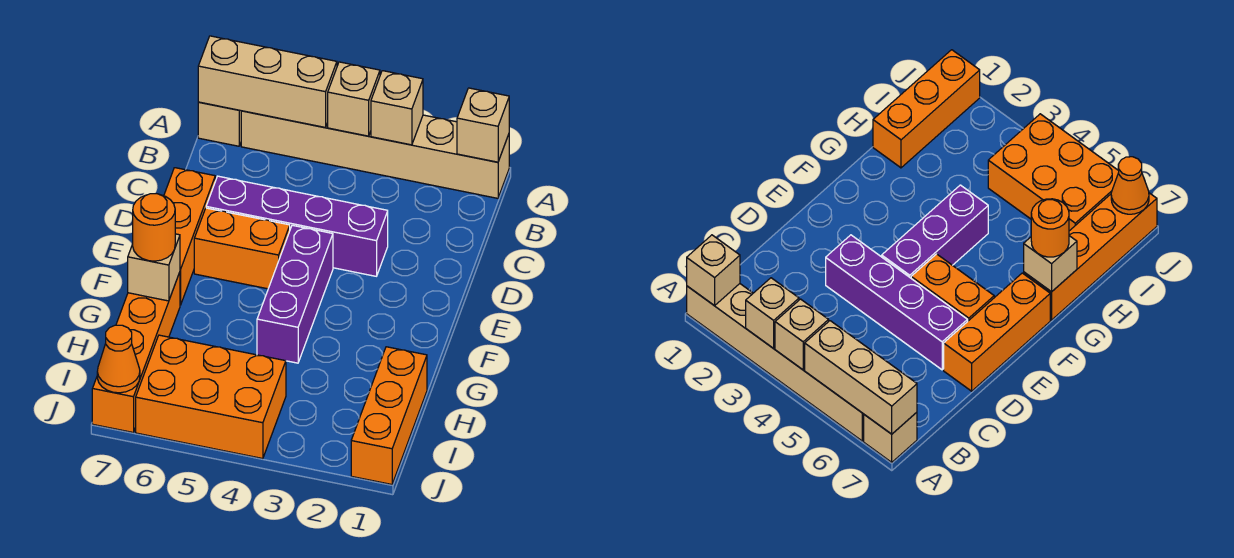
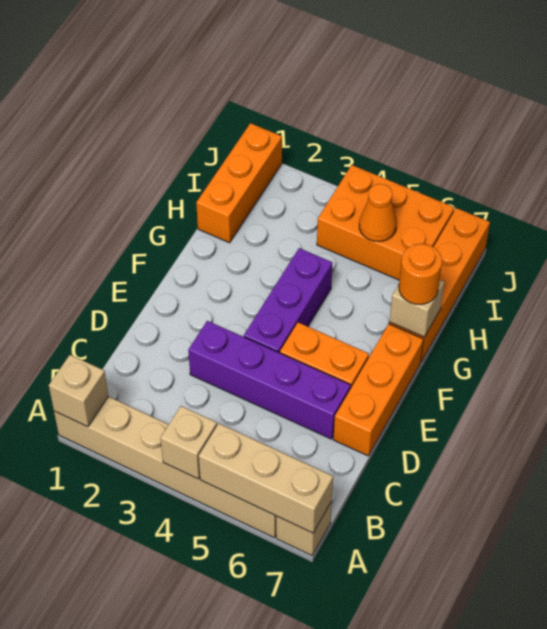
tan 1x1 brick [371,71,423,145] -> none
orange 1x1 cone [97,325,140,393] -> orange 1x1 cone moved to [359,184,397,241]

